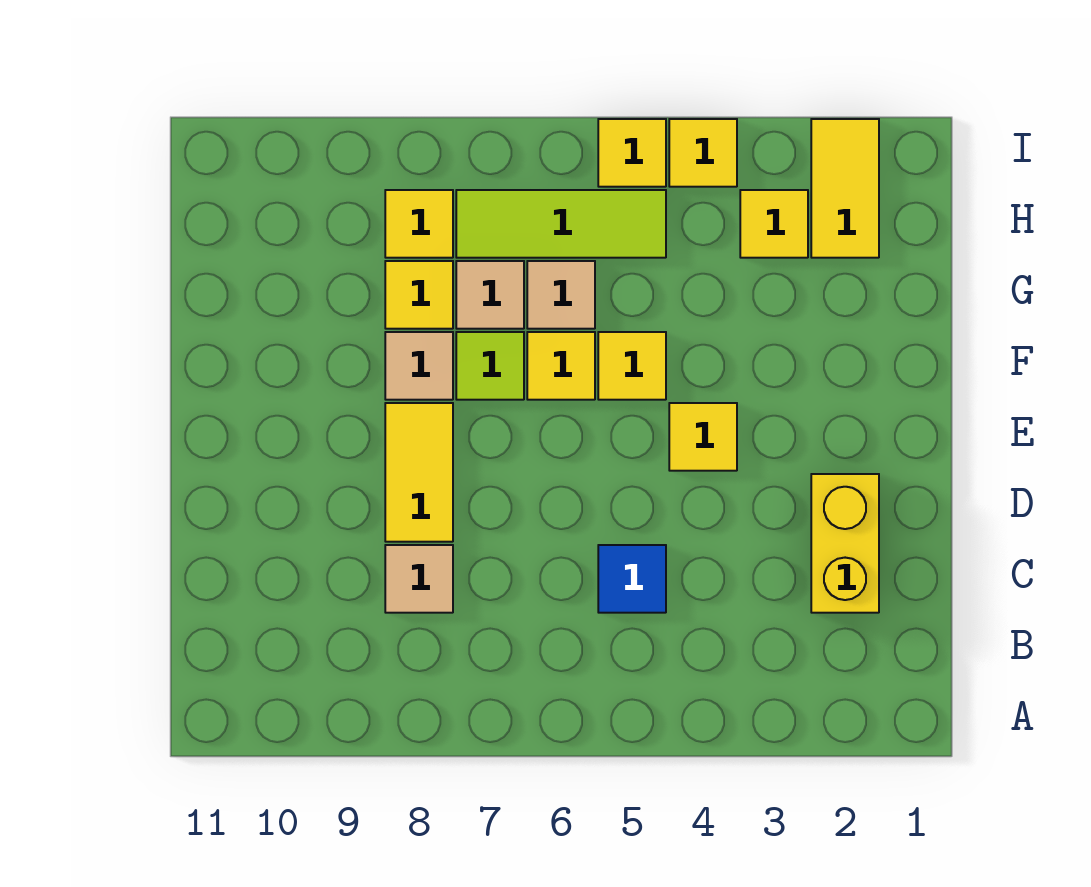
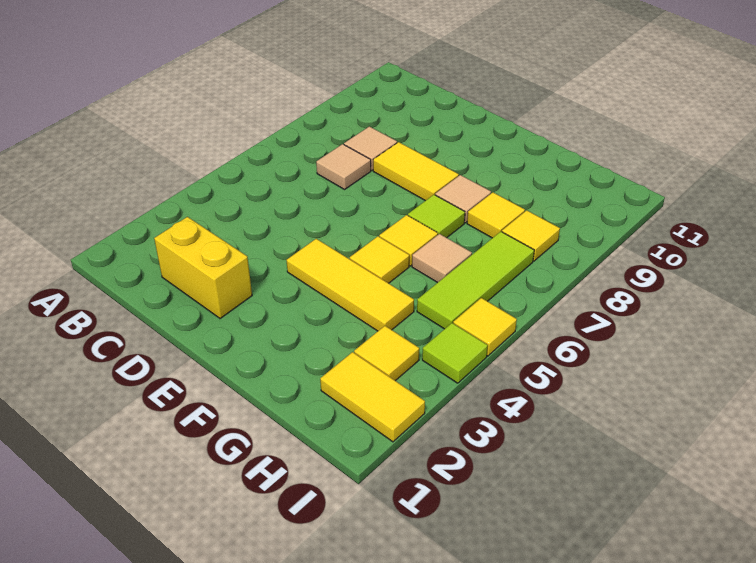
blue 1x1 tile [598,545,666,613] -> none
yellow 1x1 tile [669,403,737,471] -> yellow 1x3 tile [287,239,414,331]
tan 1x1 tile [456,261,524,329] -> tan 1x1 tile moved to [316,144,371,189]
yellow 1x1 tile [669,119,737,187] -> lime 1x1 tile [422,323,488,383]

